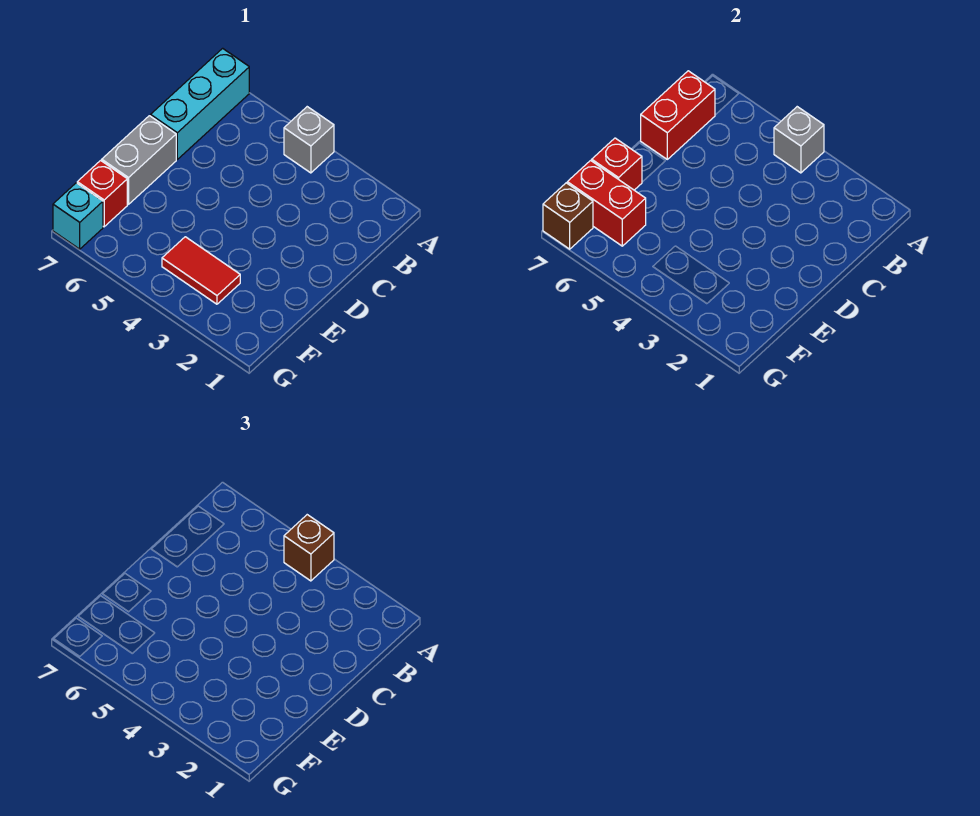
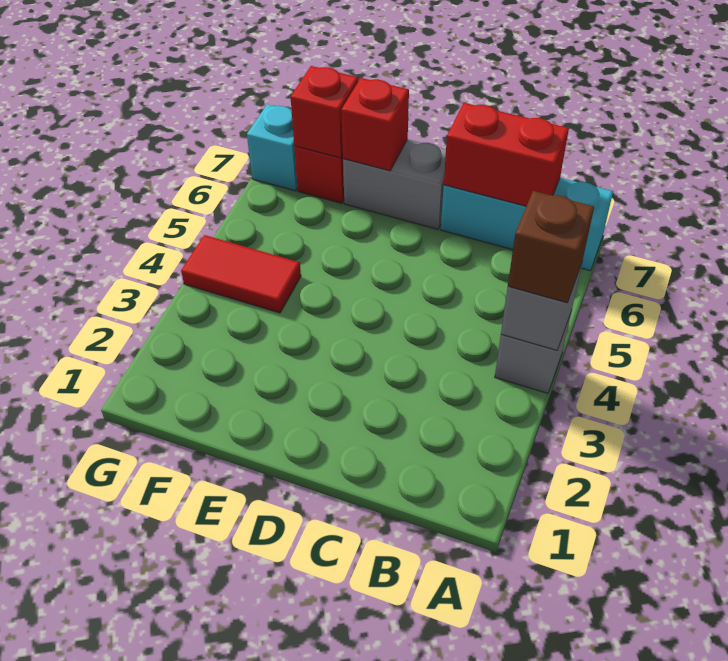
red 1x2 tile [162,237,240,304] -> red 1x2 tile turned to [181,235,301,313]
red 1x2 brick [567,160,646,246] -> red 1x1 brick [291,66,358,158]
brown 1x1 brick [543,183,593,249] -> none

